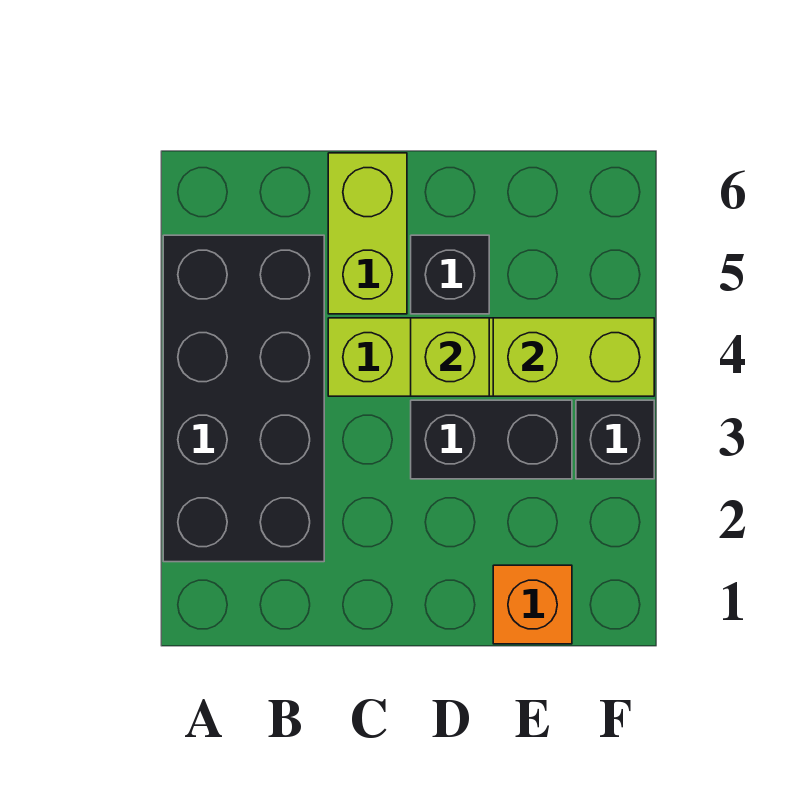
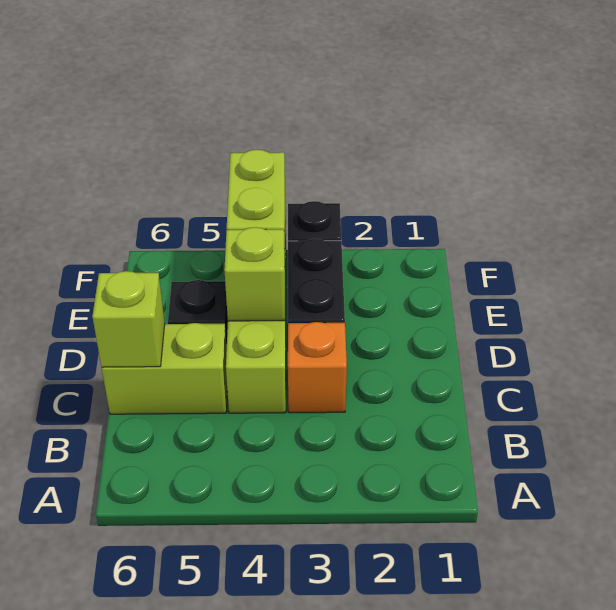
black 2x4 brick [163,235,324,562] -> none
none -> lime 1x1 brick [92,271,165,367]
orange 1x1 brick [493,565,572,644] -> orange 1x1 brick moved to [288,322,347,413]

